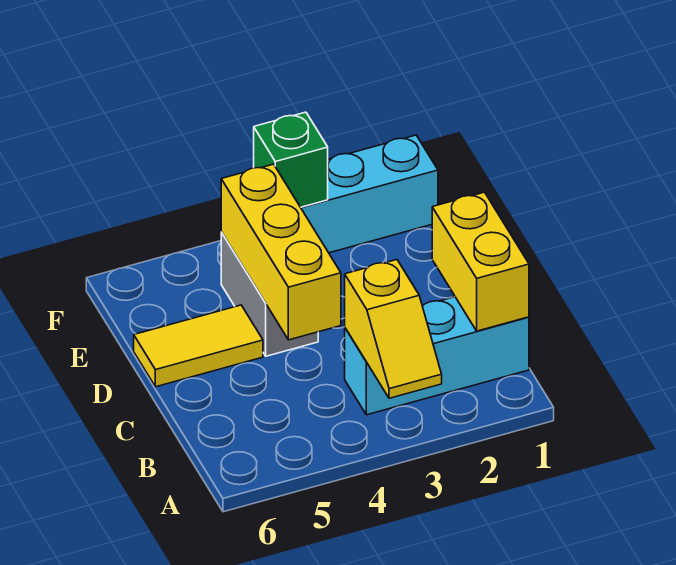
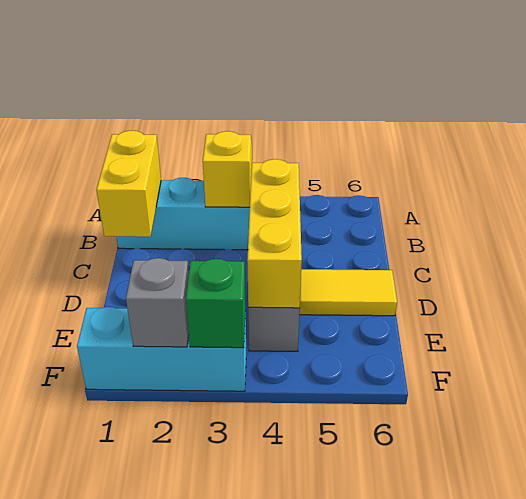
none -> grey 1x1 brick [126,258,189,347]

